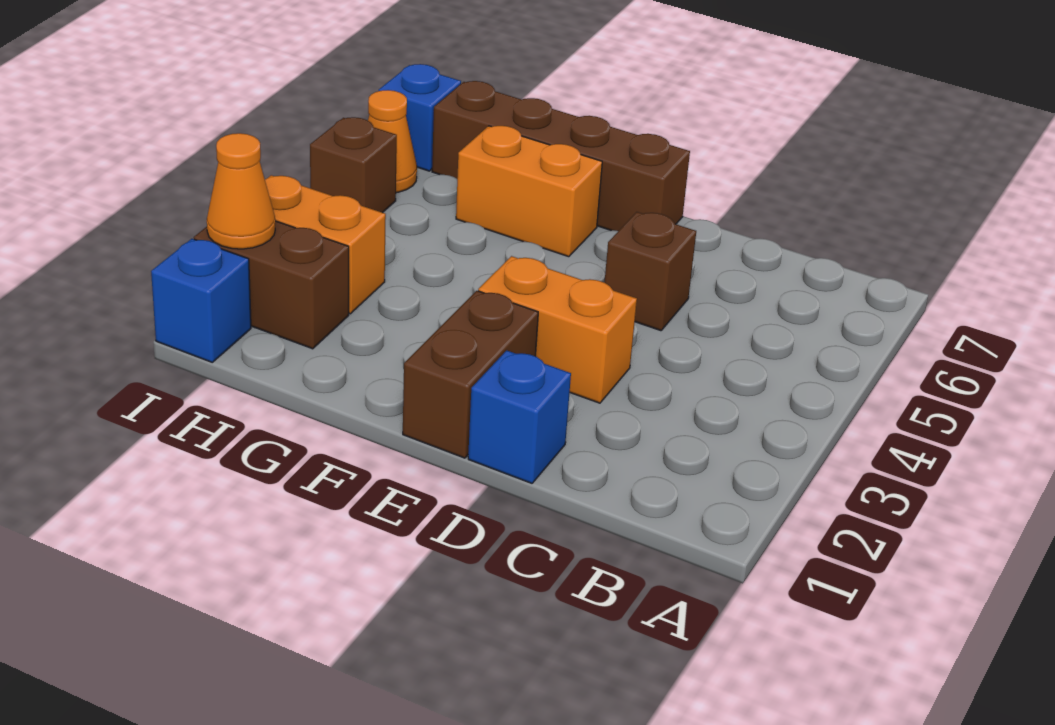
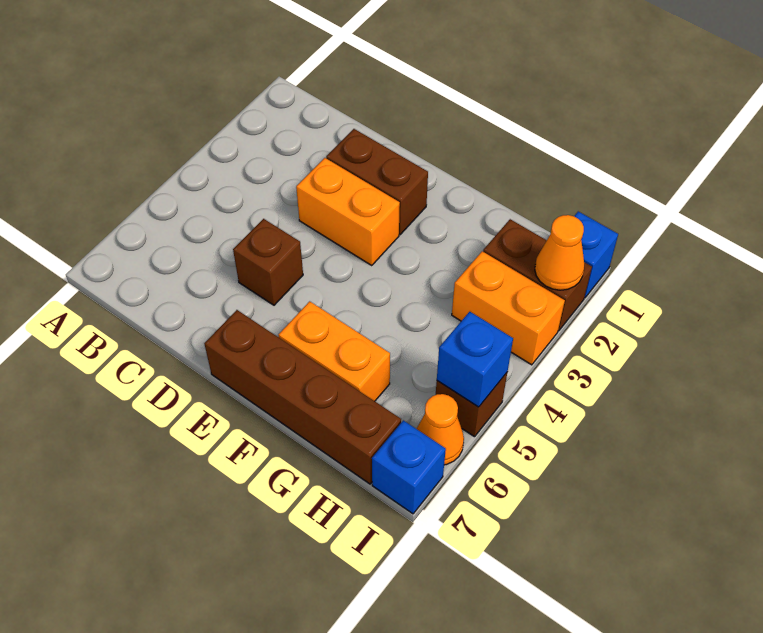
blue 1x1 brick [468,350,571,483] -> blue 1x1 brick moved to [437,312,513,407]
brown 1x2 brick [403,291,538,458] -> brown 1x2 brick turned to [326,129,428,235]

